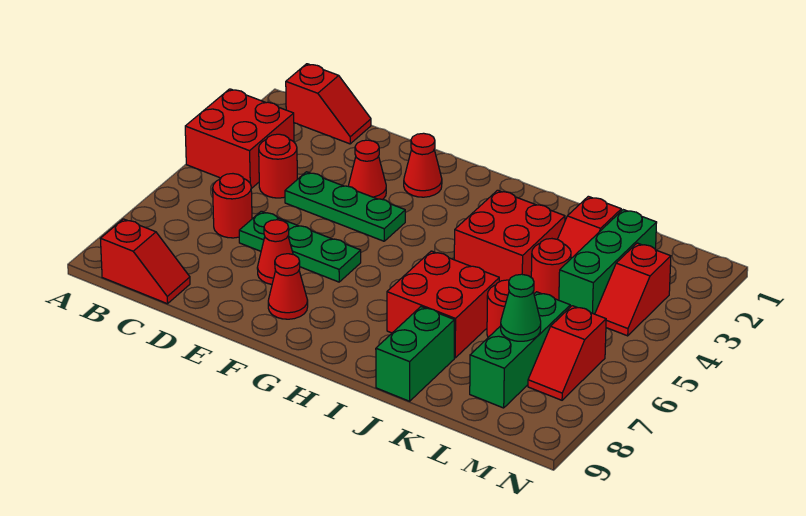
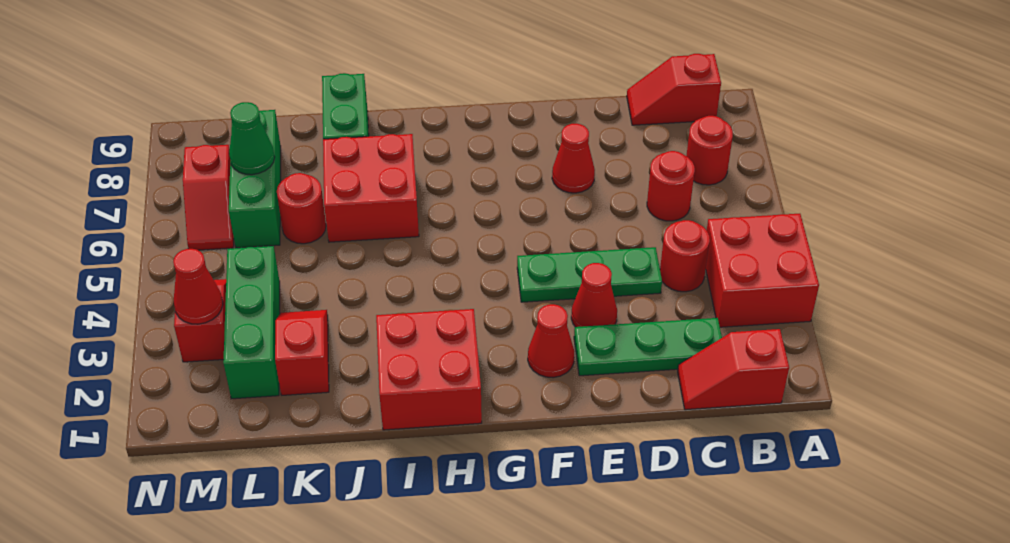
green 1x3 plate [239,211,361,282] -> green 1x3 plate moved to [574,318,722,376]
red 1x1 cone [268,254,308,319] -> red 1x1 cone moved to [173,249,223,324]
red 2x2 brick [454,190,565,282] -> red 2x2 brick moved to [376,309,482,430]
red 1x1 round brick [531,239,571,300] -> red 1x1 round brick moved to [686,116,733,185]
red 1x2 slope [528,306,606,400] -> red 1x2 slope turned to [183,145,234,250]

